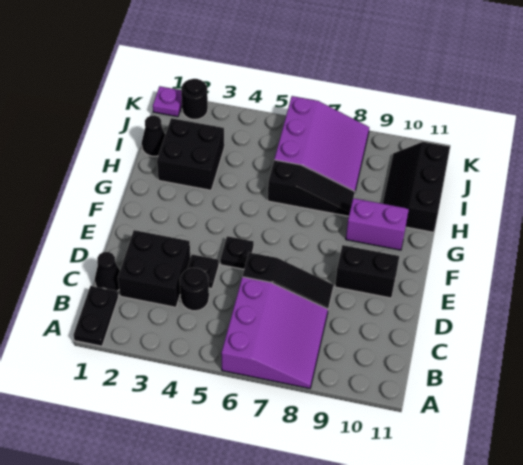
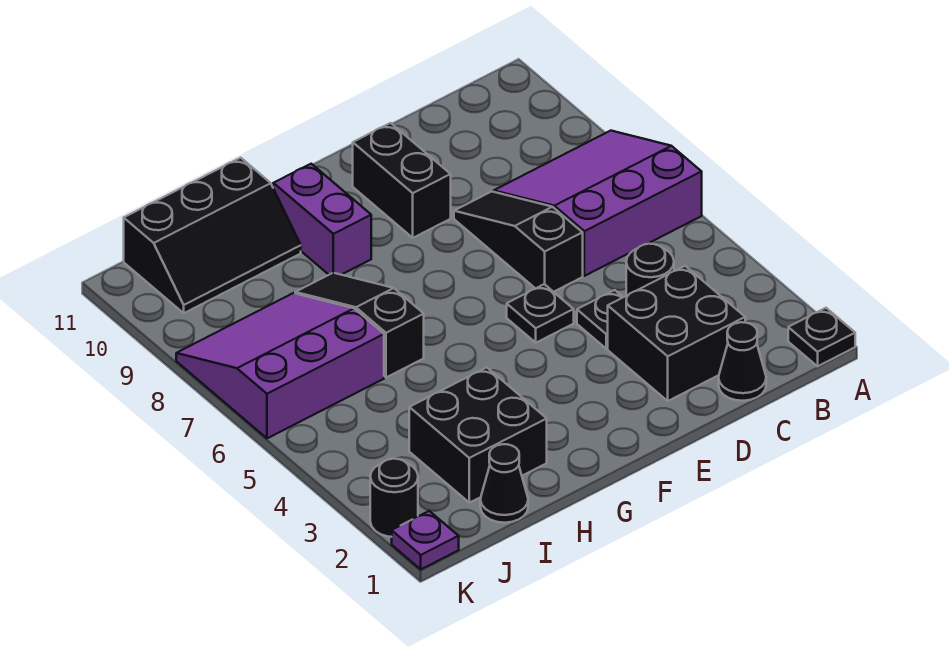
black 1x2 plate [73,286,118,346] -> black 1x1 plate [788,308,855,366]

